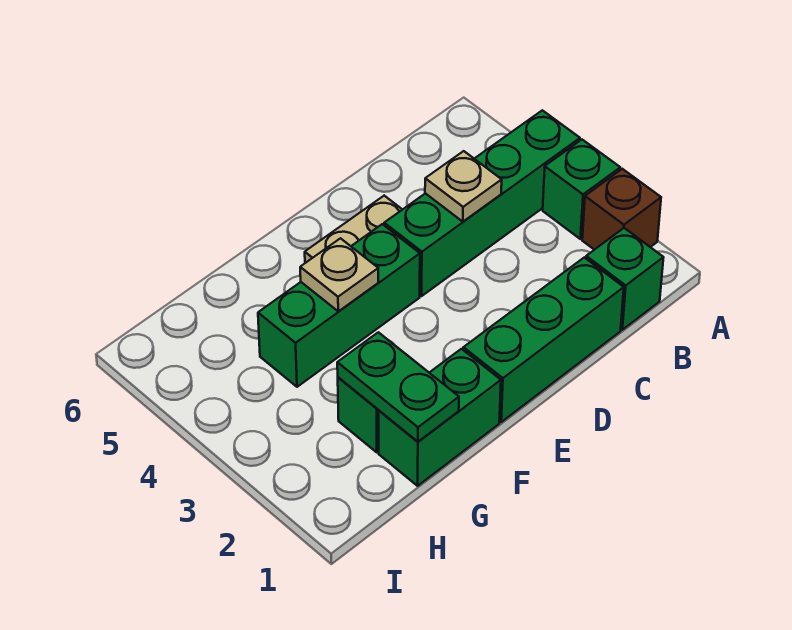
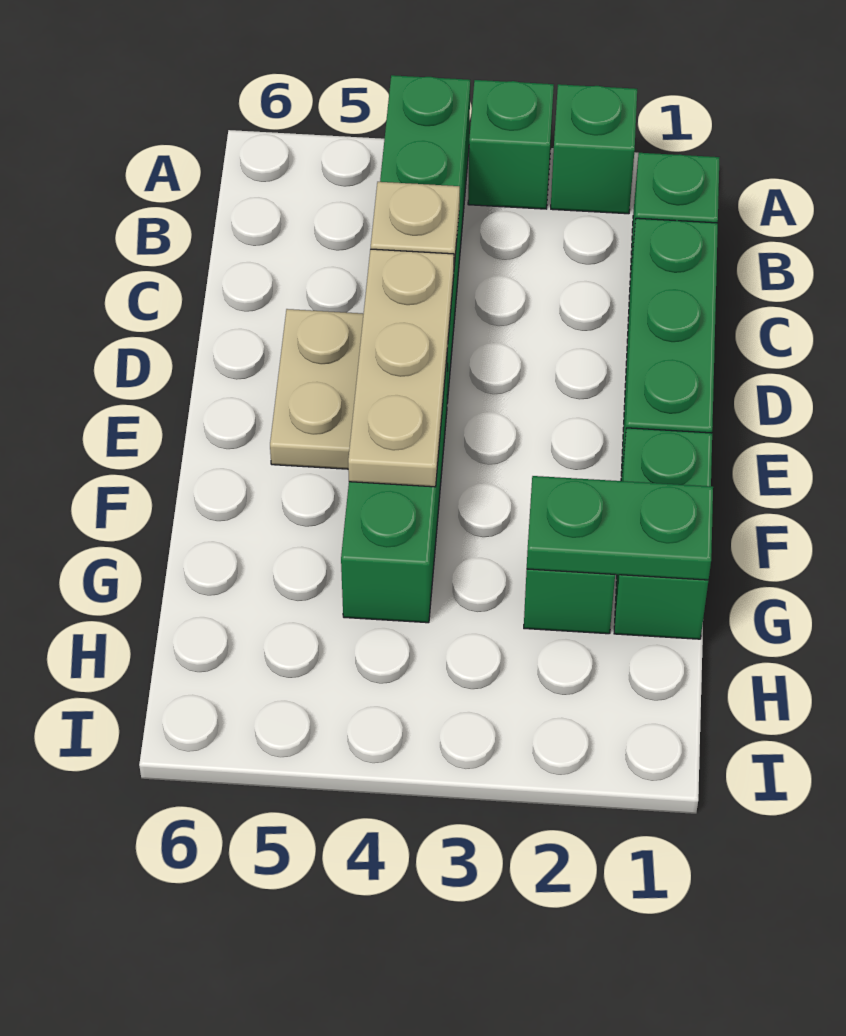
brown 1x1 brick [582,169,661,250] -> green 1x1 brick [551,84,637,214]
tan 1x1 plate [300,238,378,312] -> tan 1x3 plate [348,249,454,487]

